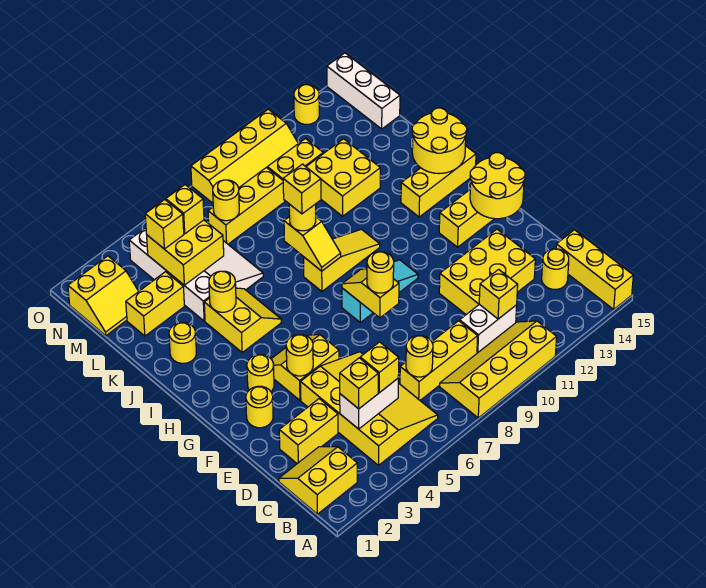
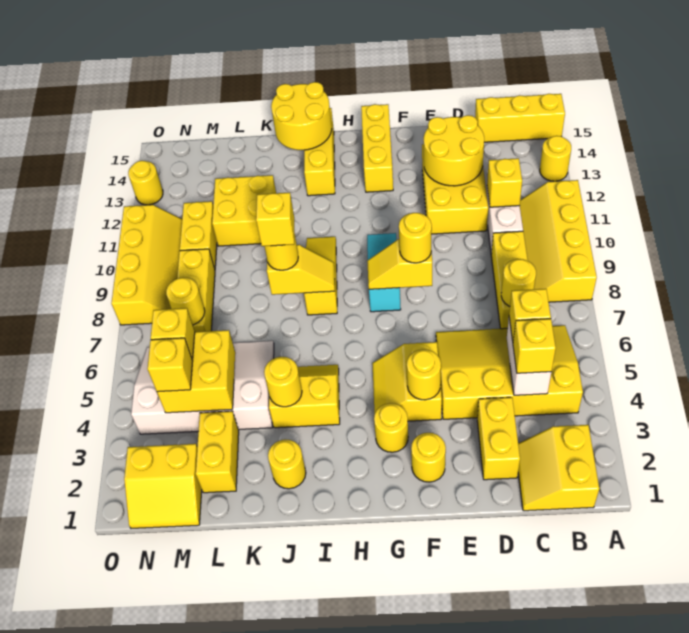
yellow 1x1 round brick [542,249,569,289] -> yellow 1x1 round brick moved to [540,136,571,181]
yellow 2x2 round brick [470,153,525,219] -> yellow 2x2 round brick moved to [424,115,484,186]
yellow 2x2 slope [68,256,139,336] -> yellow 2x2 slope turned to [124,444,202,528]
white 1x3 brick [327,53,400,129] -> none

